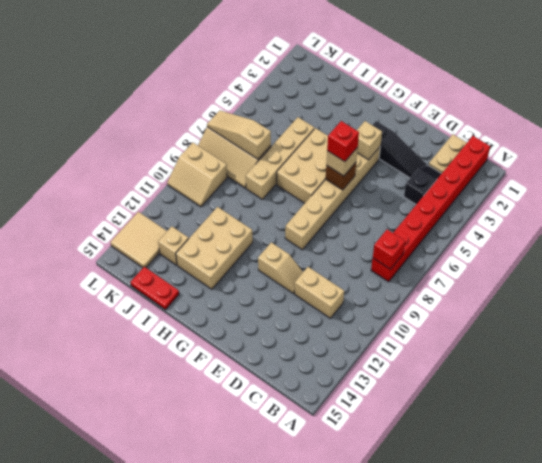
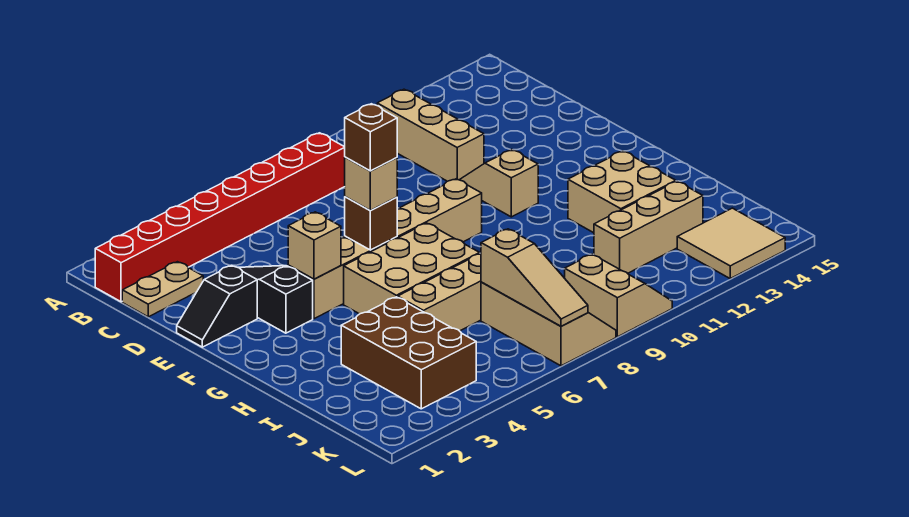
red 1x1 brick [373,230,405,269] -> none
black 1x2 slope [404,165,442,204] -> black 1x2 slope moved to [177,265,257,347]
tan 1x2 brick [295,267,344,318] -> tan 1x3 brick [377,89,484,181]
red 1x1 brick [327,121,359,162] -> brown 1x1 brick [345,104,397,171]
tan 2x3 brick [176,207,253,289] -> tan 2x2 brick [568,151,676,233]
none -> brown 2x3 brick [341,297,476,409]
red 1x2 plate [131,267,179,310] -> none
tan 1x1 brick [158,226,189,265] -> tan 1x3 brick [594,181,703,273]

